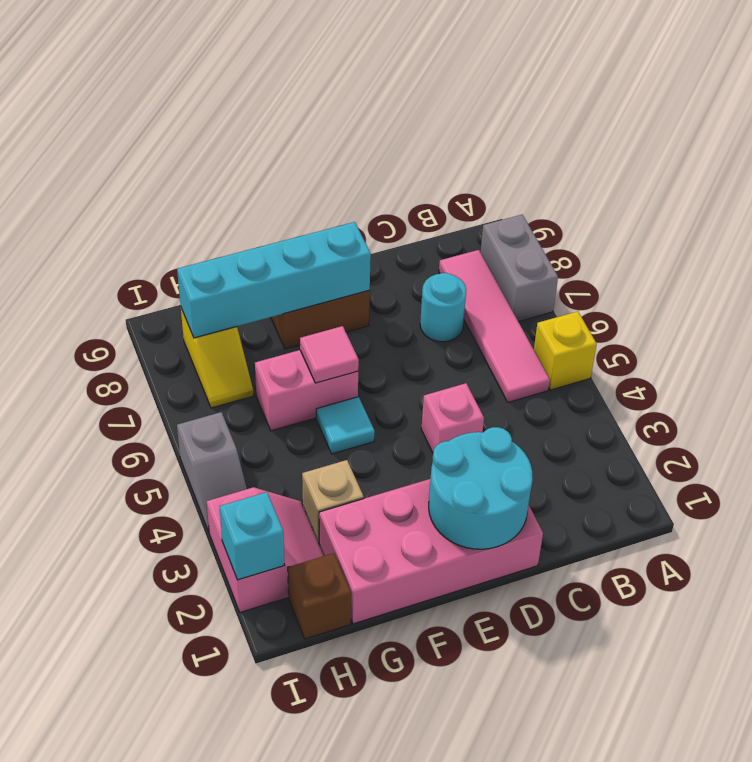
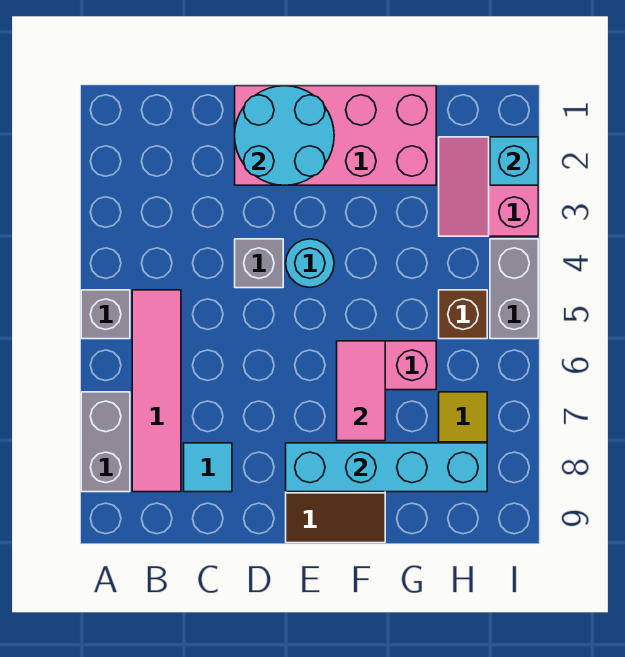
yellow 1x1 brick [534,311,597,390] -> grey 1x1 brick [81,290,130,339]
cyan 1x1 round brick [420,273,466,342] -> cyan 1x1 round brick moved to [286,239,334,287]
pink 1x1 brick [421,383,484,453] -> grey 1x1 brick [235,239,283,288]
cyan 1x1 tile [316,397,375,454] -> cyan 1x1 tile moved to [184,443,232,492]
pink 1x1 tile [300,326,359,383] -> pink 1x2 tile [337,341,385,441]
tan 1x1 brick [302,460,364,543] -> none
brown 1x1 brick [288,553,351,639] -> brown 1x1 brick moved to [439,290,487,339]
grey 1x2 slope [177,412,247,532] -> grey 1x2 brick [490,239,538,339]

